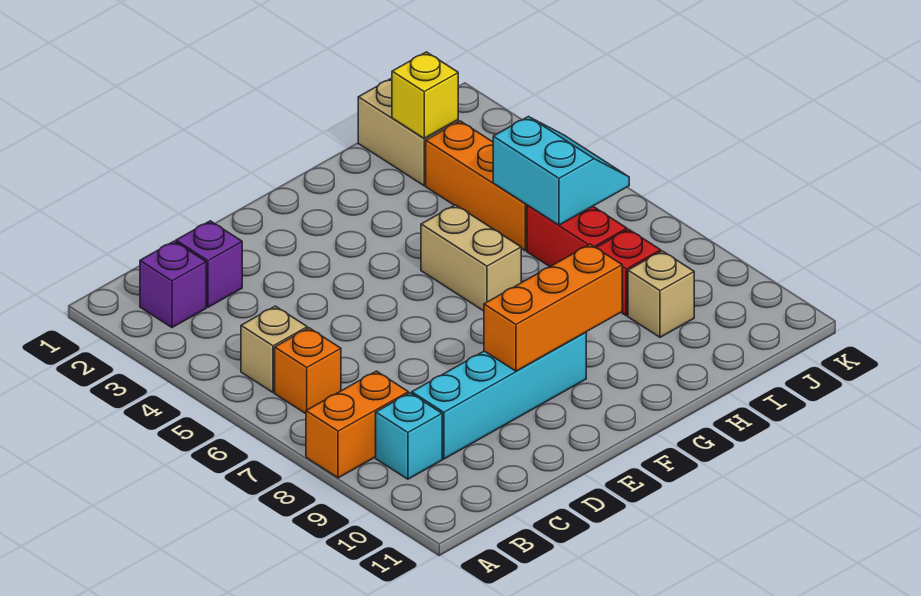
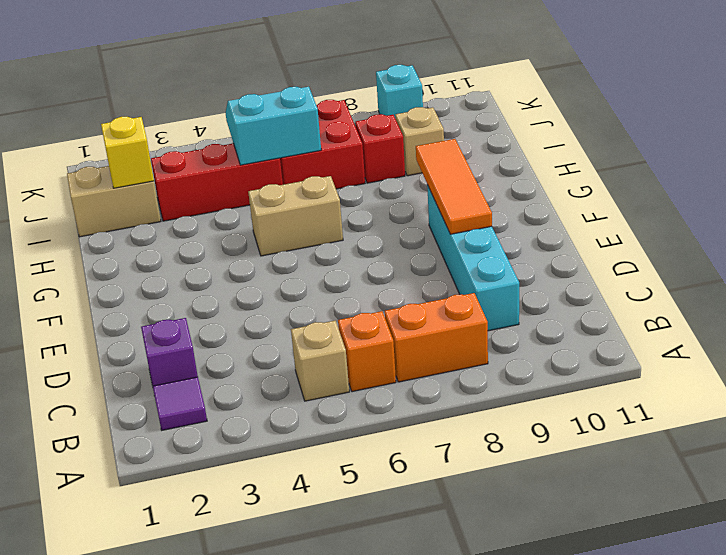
orange 1x2 brick [306,371,408,478] -> orange 1x2 brick turned to [385,293,488,382]
purple 1x1 brick [140,241,206,328] -> purple 1x1 tile [153,377,207,430]
cyan 1x1 brick [376,393,442,479] -> cyan 1x1 brick moved to [376,65,423,119]
orange 1x3 brick [484,244,622,371] -> orange 1x3 tile [416,139,492,234]
orange 1x3 brick [426,121,527,251] -> red 1x3 brick [151,143,283,221]
red 1x2 brick [527,205,627,266] -> red 2x2 brick [280,100,365,189]

